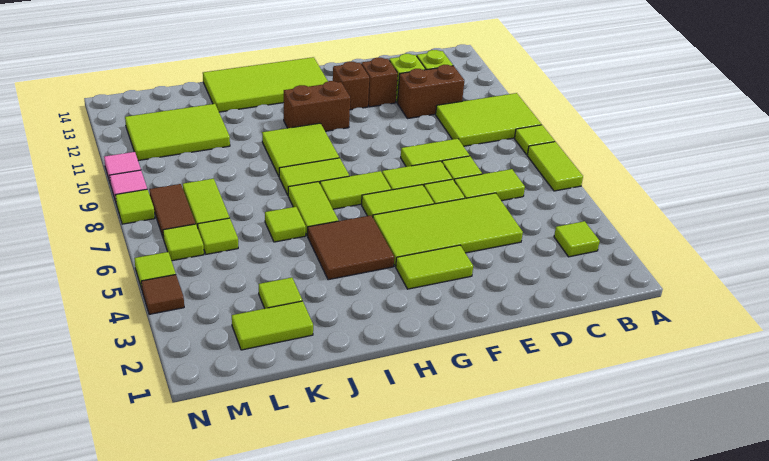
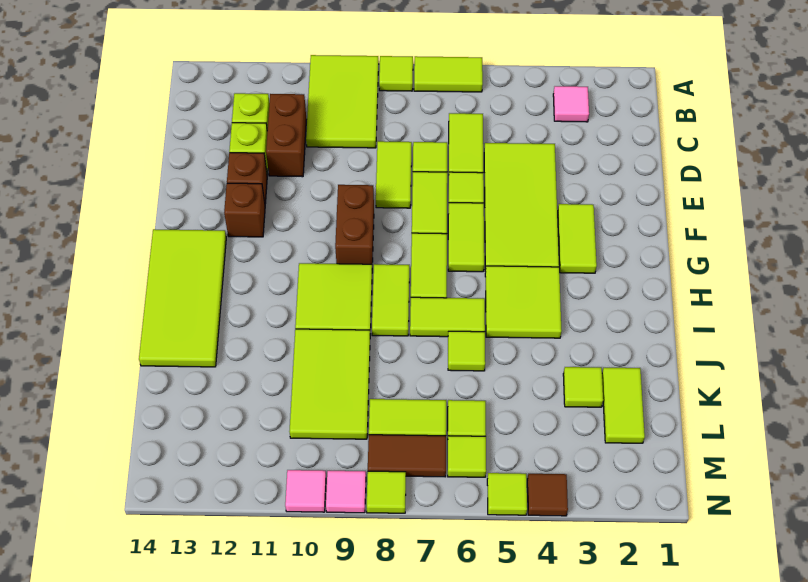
lime 1x1 tile [554,221,600,257] -> pink 1x1 tile [553,86,589,122]
brown 1x2 brick [284,81,350,131] -> brown 1x2 brick moved to [335,185,374,264]
brown 2x2 tile [308,215,394,280] -> lime 2x2 tile [485,266,562,338]
lime 2x3 tile [125,104,230,161] -> lime 2x3 tile moved to [289,329,370,439]

